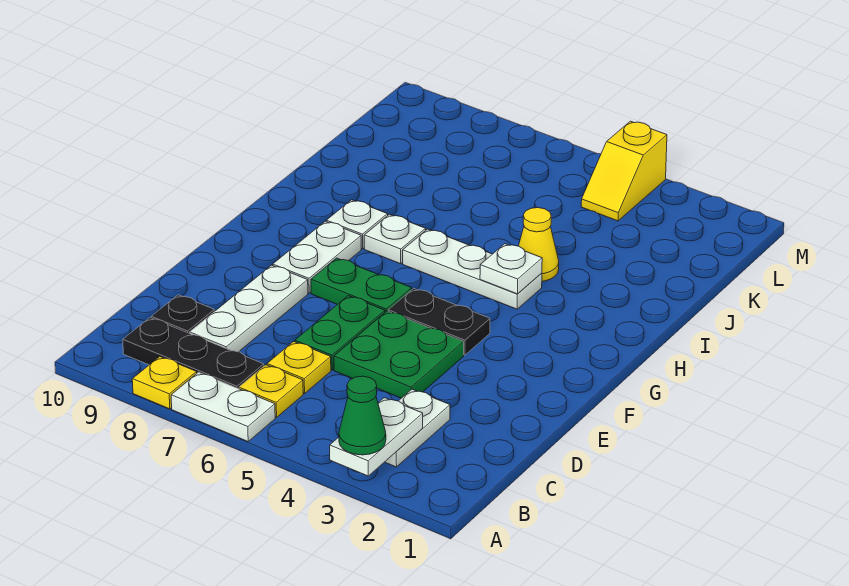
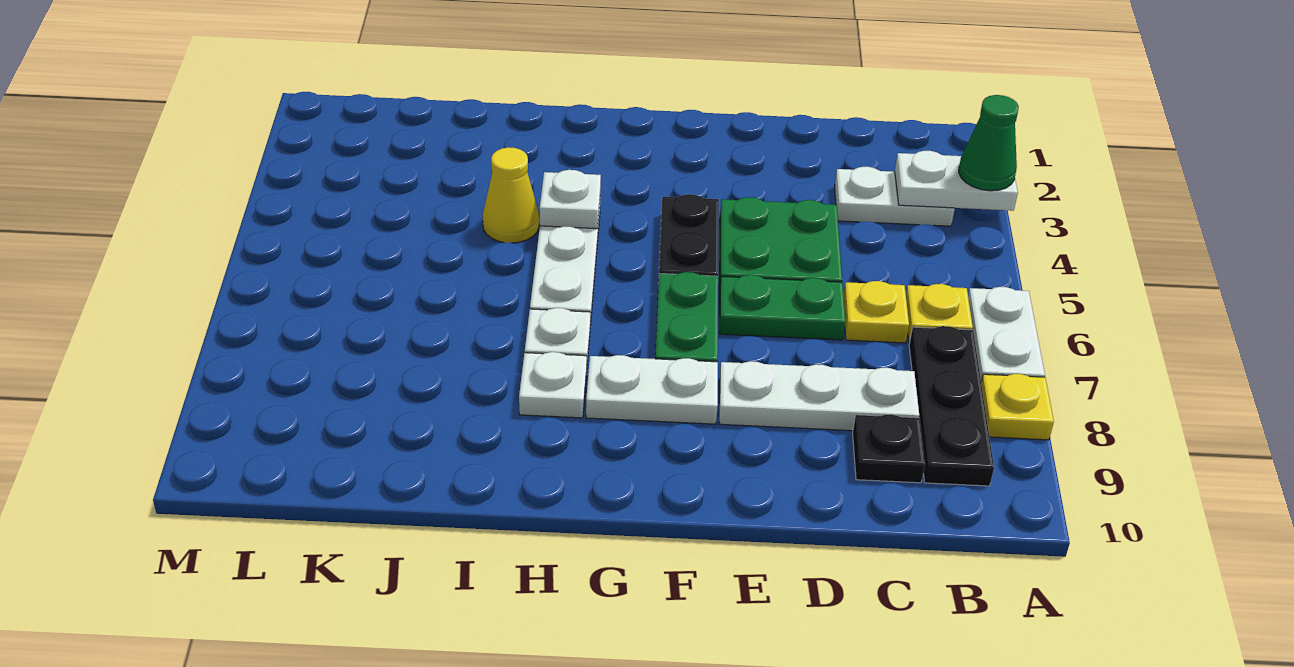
yellow 1x2 slope [581,121,667,221] -> none

